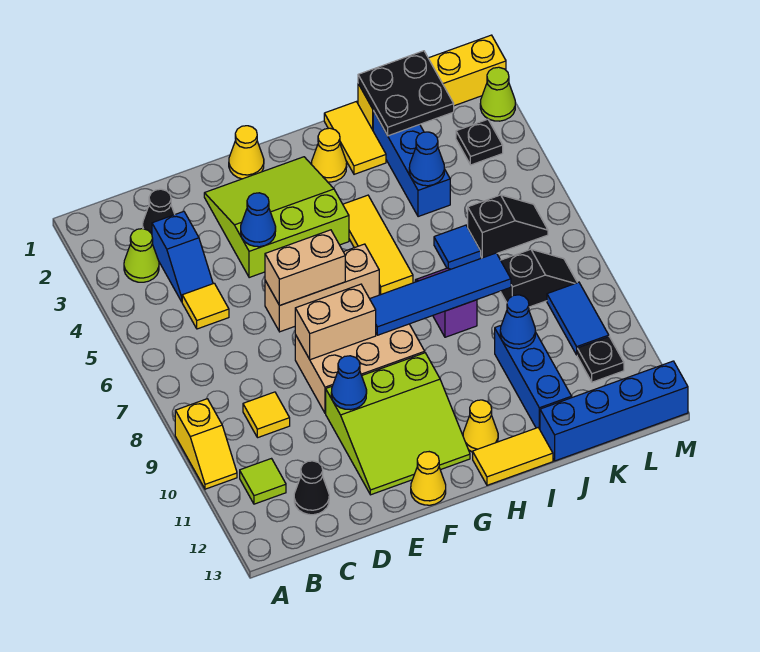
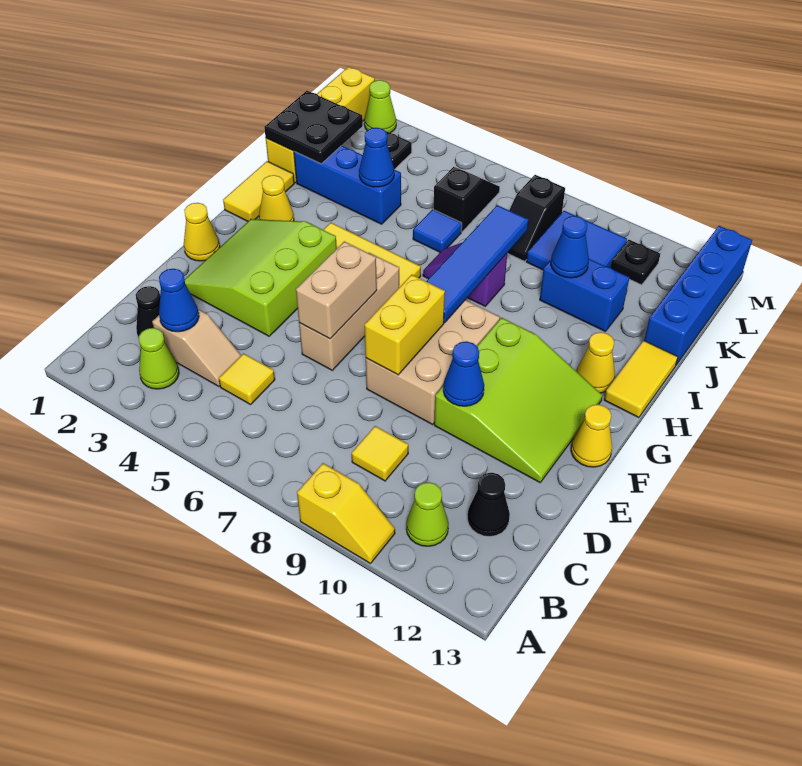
lime 1x1 tile [240,459,286,504] -> lime 1x1 cone [406,482,449,546]
blue 1x2 slope [152,211,213,302] -> tan 1x2 slope [152,309,241,387]
blue 1x1 cone [241,193,276,247] -> blue 1x1 cone moved to [159,269,199,332]
tan 1x2 brick [295,284,376,360] -> yellow 1x2 brick [364,275,445,375]
yellow 1x2 tile [324,102,386,174] -> yellow 1x2 tile turned to [223,161,294,221]
blue 1x3 brick [495,326,572,429] -> blue 1x2 brick [540,259,629,332]
black 1x2 slope [500,249,577,307] -> black 1x2 slope turned to [507,175,565,261]
blue 1x2 tile [547,282,609,355] -> blue 2x2 tile [526,211,627,270]

